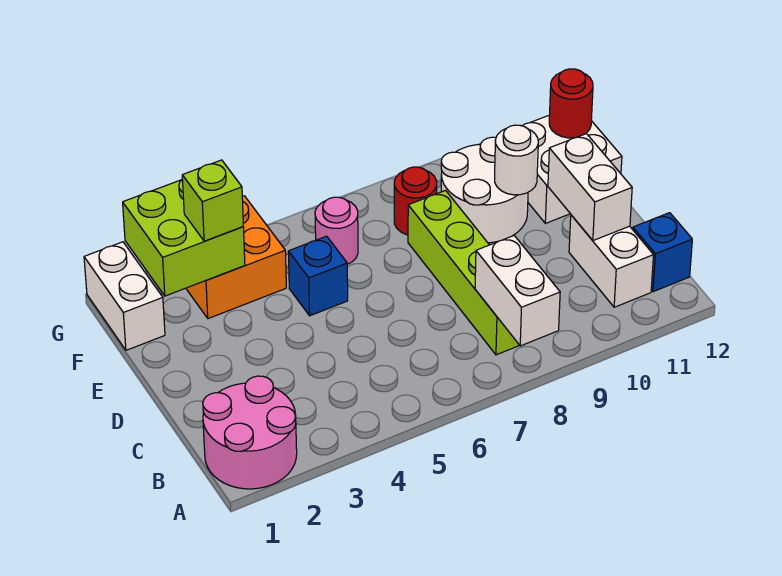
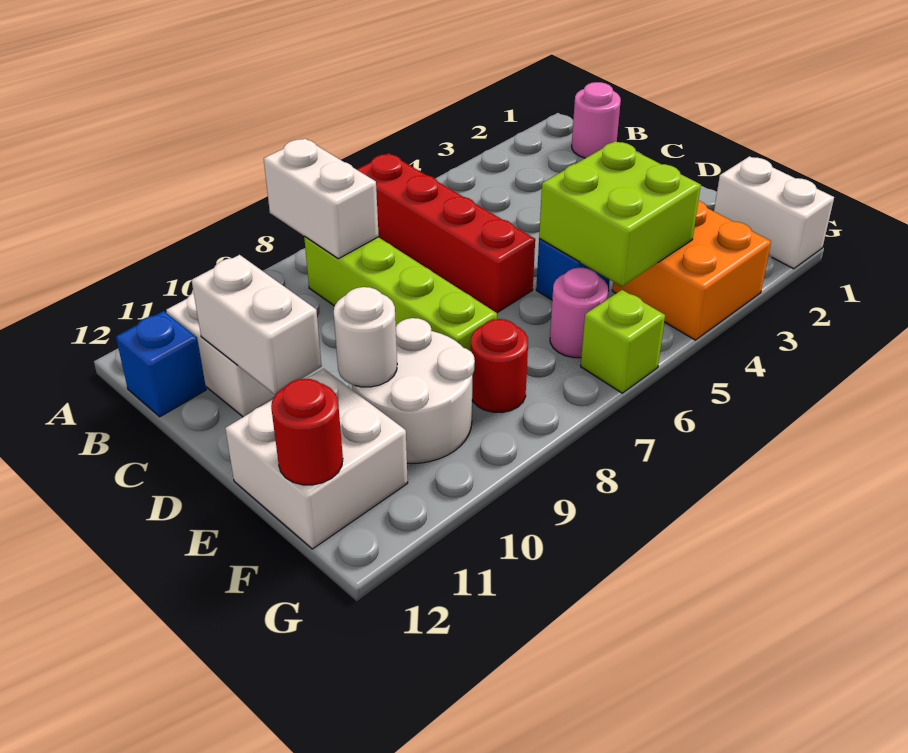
pink 2x2 round brick [203,376,297,489] -> pink 1x1 round brick [572,82,621,158]
none -> red 1x4 brick [357,153,535,313]
lime 2x2 brick [123,180,245,296] -> lime 2x2 brick moved to [539,141,701,286]
lime 1x1 brick [182,160,243,241] -> lime 1x1 brick moved to [581,290,665,393]

